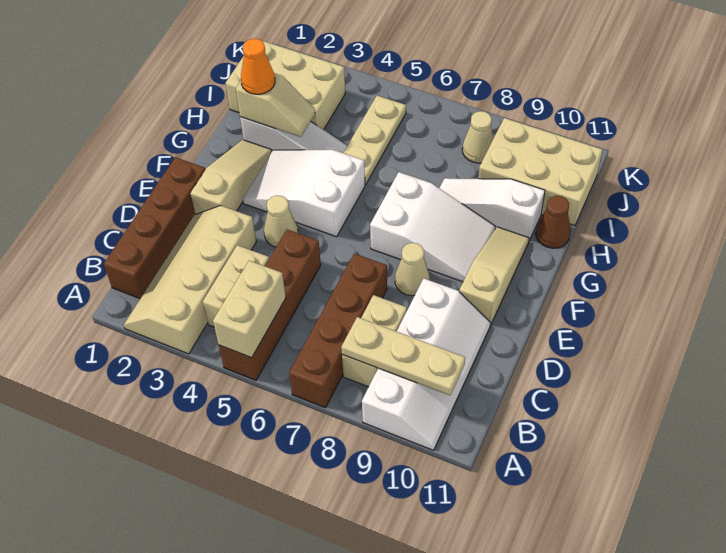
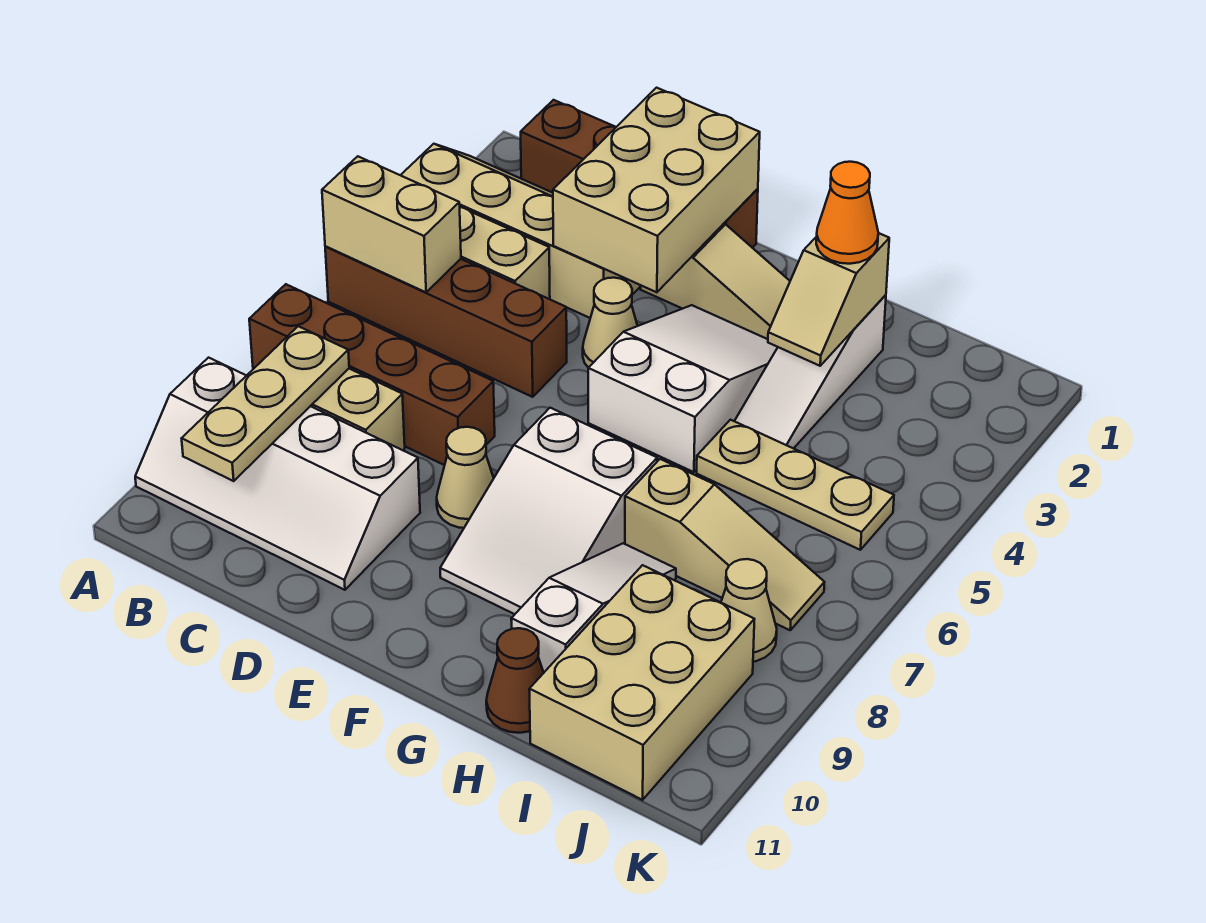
tan 1x3 slope [459,227,529,325] -> tan 1x3 slope moved to [625,459,825,630]
tan 2x3 brick [226,40,345,130] -> tan 2x3 brick moved to [553,88,760,292]

